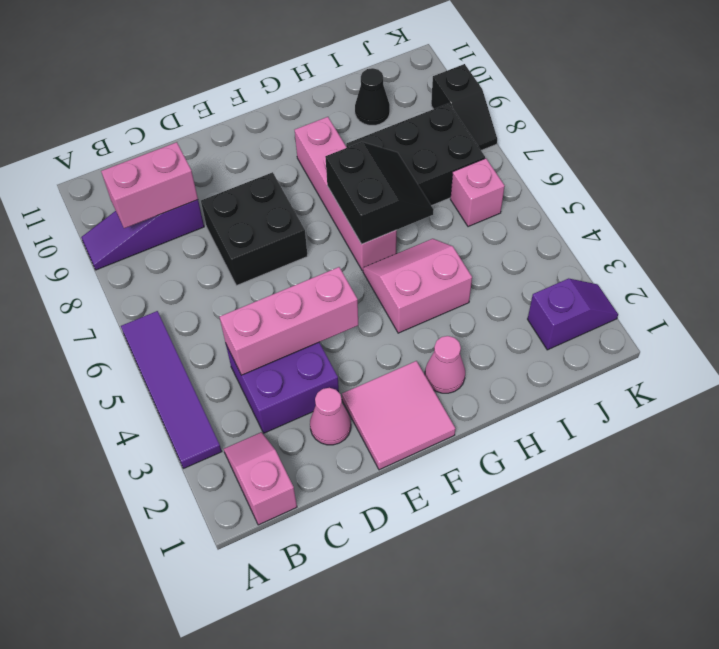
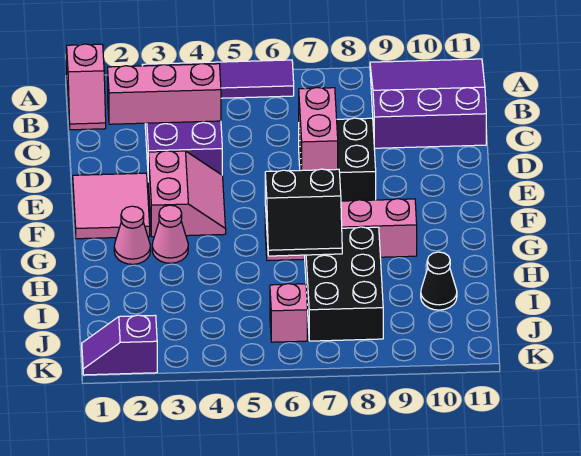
purple 1x3 slope [81,200,204,270] -> purple 3x3 slope [370,59,486,148]
pink 1x2 slope [224,432,297,525] -> pink 1x2 slope turned to [67,44,106,130]
pink 1x2 brick [101,142,198,228] -> pink 1x2 brick moved to [299,88,338,170]
pink 1x3 brick [220,267,358,375] -> pink 1x3 brick turned to [108,64,221,124]
pink 1x1 cone [310,388,351,445] -> pink 1x1 cone moved to [152,205,188,263]
pink 2x2 slope [363,239,472,333] -> pink 2x2 slope moved to [149,151,226,237]
purple 1x2 slope [528,278,618,350] -> purple 1x2 slope turned to [82,315,157,375]
black 1x2 slope [431,64,497,150] -> none

